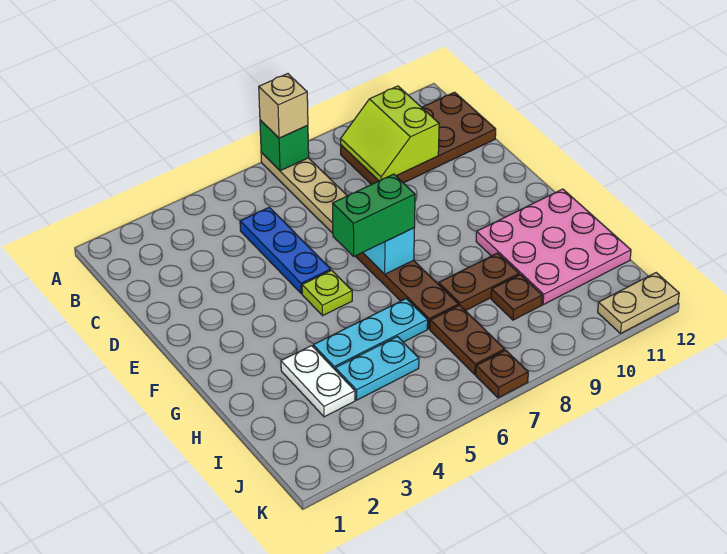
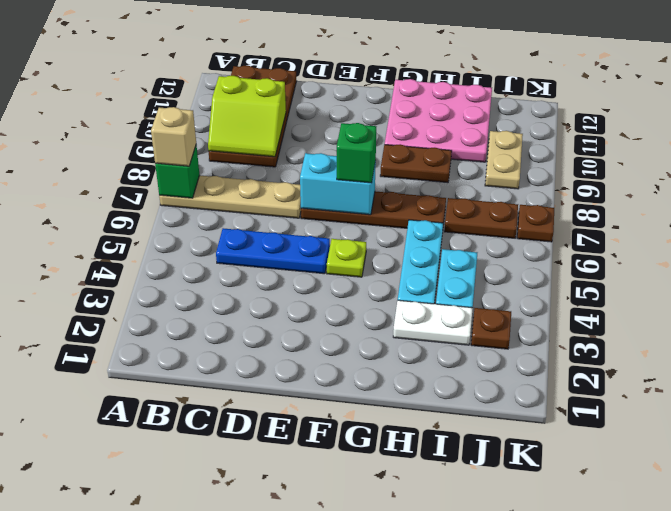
green 1x2 brick [333,174,415,256] -> green 1x1 brick [337,123,376,183]
brown 1x2 plate [439,253,519,311] -> brown 1x2 plate turned to [380,144,452,183]
brown 1x1 plate [491,275,542,320] -> brown 1x1 plate moved to [471,308,511,349]
tan 1x2 plate [598,273,679,333] -> tan 1x2 plate moved to [485,131,523,189]

